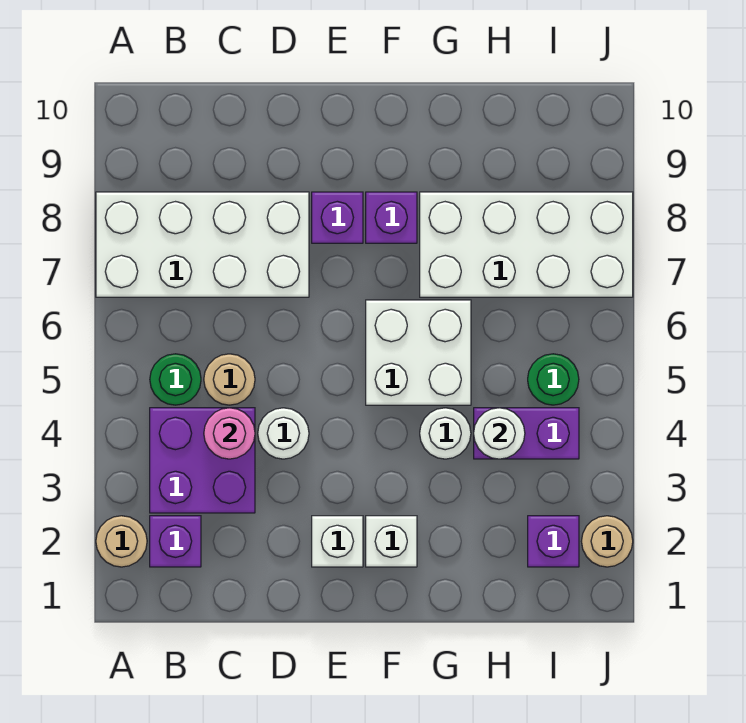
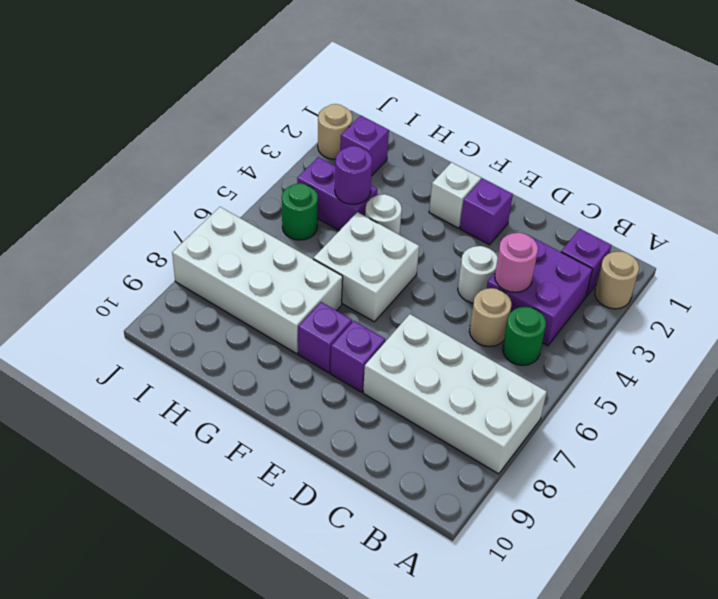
white 1x1 brick [312,516,363,567] -> purple 1x1 brick [460,179,513,245]
white 1x1 round brick [474,408,525,459] -> purple 1x1 round brick [335,146,372,204]

